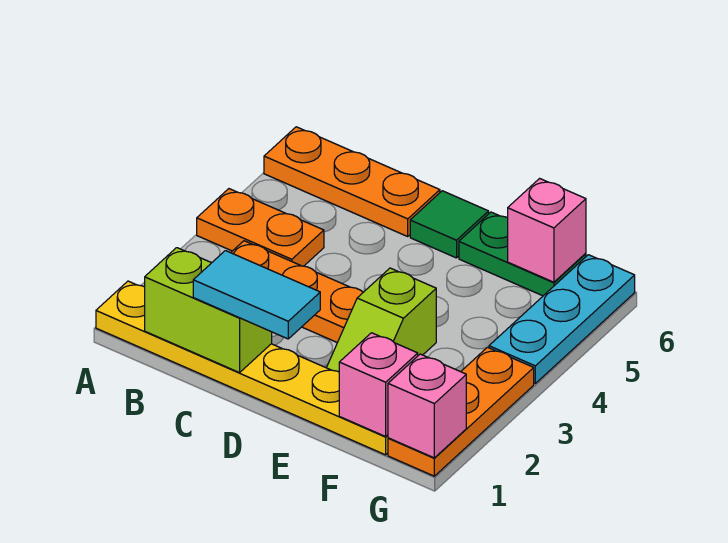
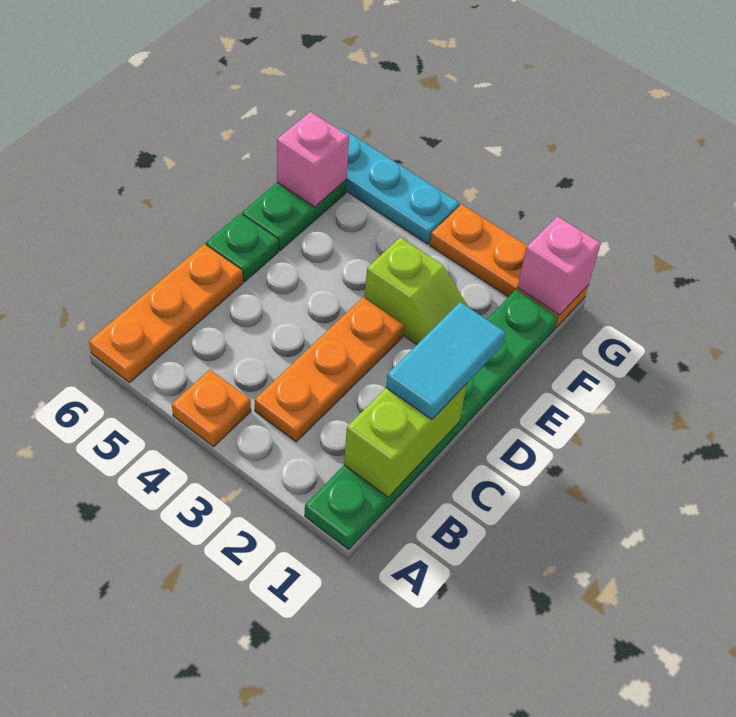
yellow 1x6 plate [96,281,388,455] -> green 1x6 plate [305,290,558,550]
orange 1x2 plate [197,189,324,266] -> orange 1x1 plate [172,370,251,447]
green 1x1 tile [410,191,489,258] -> green 1x1 plate [206,214,278,282]
pink 1x1 brick [339,333,418,436] -> none

